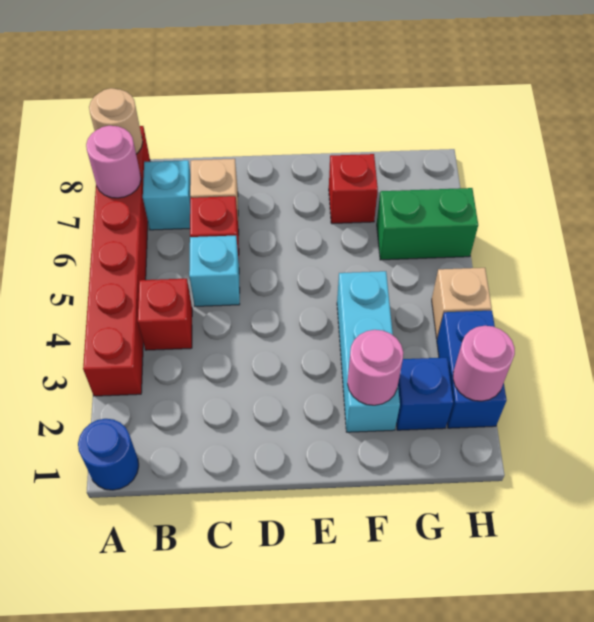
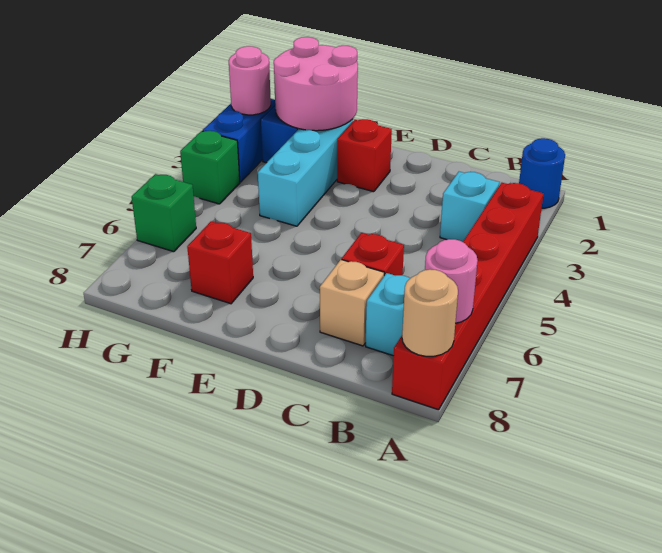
red 1x1 brick [138,279,192,350] -> red 1x1 brick moved to [337,119,392,192]
cyan 1x1 brick [189,236,240,306] -> cyan 1x1 brick moved to [440,172,500,242]
pink 1x1 round brick [347,330,403,405] -> pink 2x2 round brick [274,37,358,131]
green 1x2 brick [377,188,478,260] -> green 1x1 brick [132,174,196,252]
tan 1x1 brick [432,268,492,339] -> green 1x1 brick [180,131,240,204]

